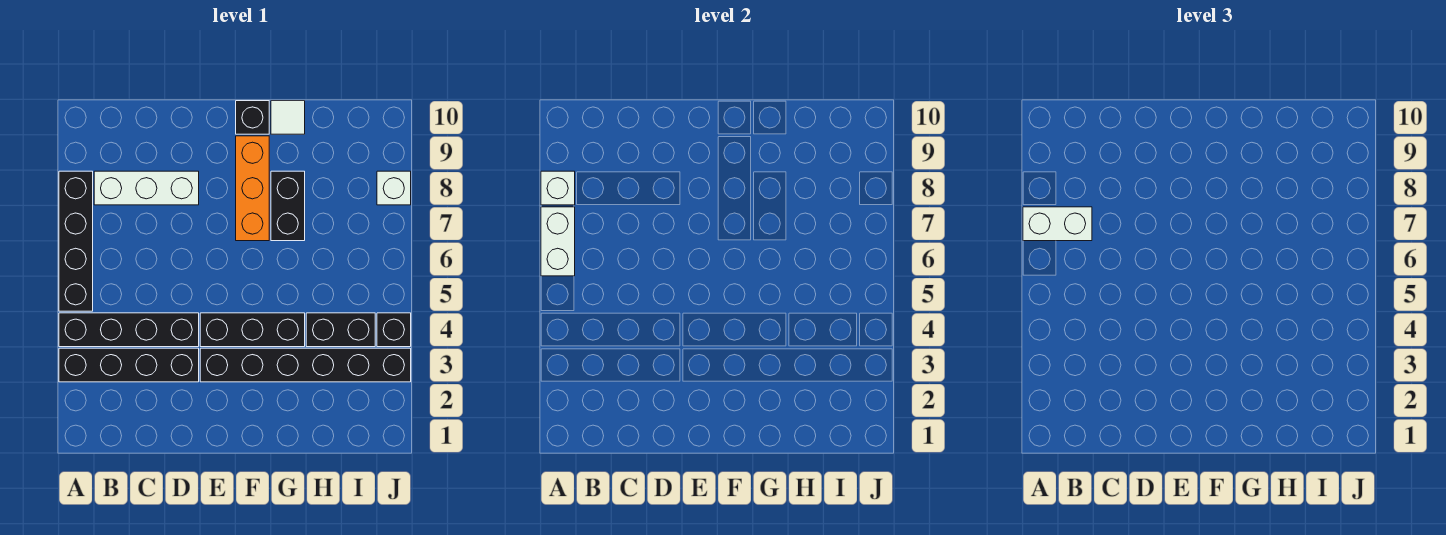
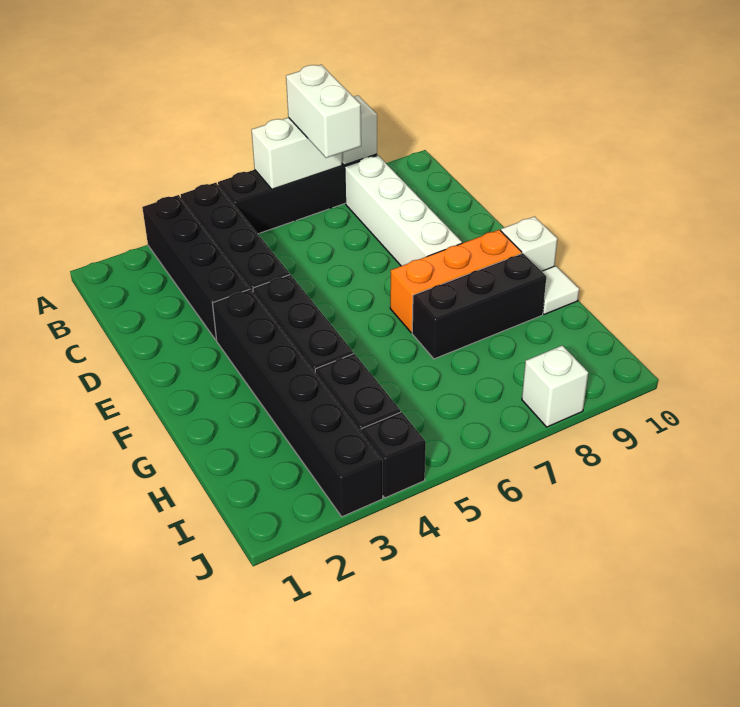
white 1x3 brick [94,171,199,205] -> white 1x4 brick [345,155,462,266]
black 1x1 brick [236,101,269,134] -> white 1x1 brick [501,217,557,271]
black 1x2 brick [271,171,305,241] -> black 1x3 brick [412,253,546,359]

